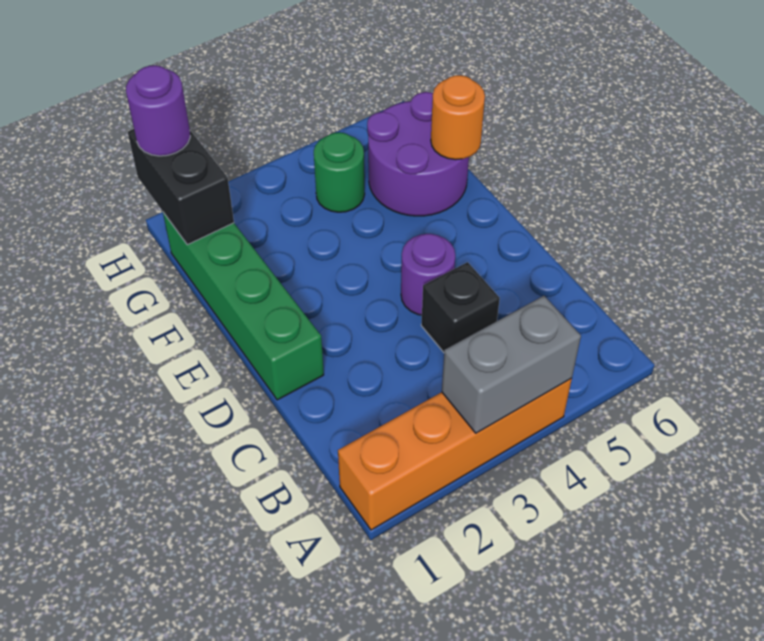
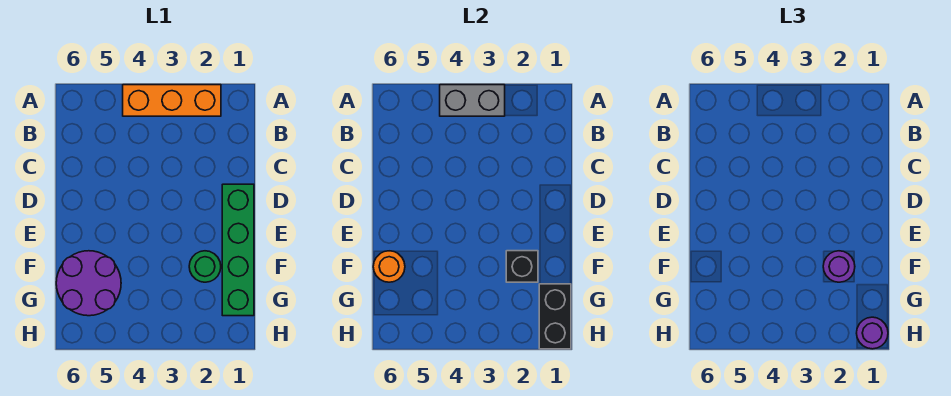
orange 1x4 brick [338,378,572,530] -> orange 1x3 brick [123,85,221,116]
black 1x1 brick [421,262,500,352] -> black 1x1 brick moved to [506,251,538,282]
purple 1x1 round brick [401,234,455,315] -> purple 1x1 round brick moved to [823,251,855,282]
green 1x1 round brick [314,132,365,212] -> green 1x1 round brick moved to [189,251,221,282]

